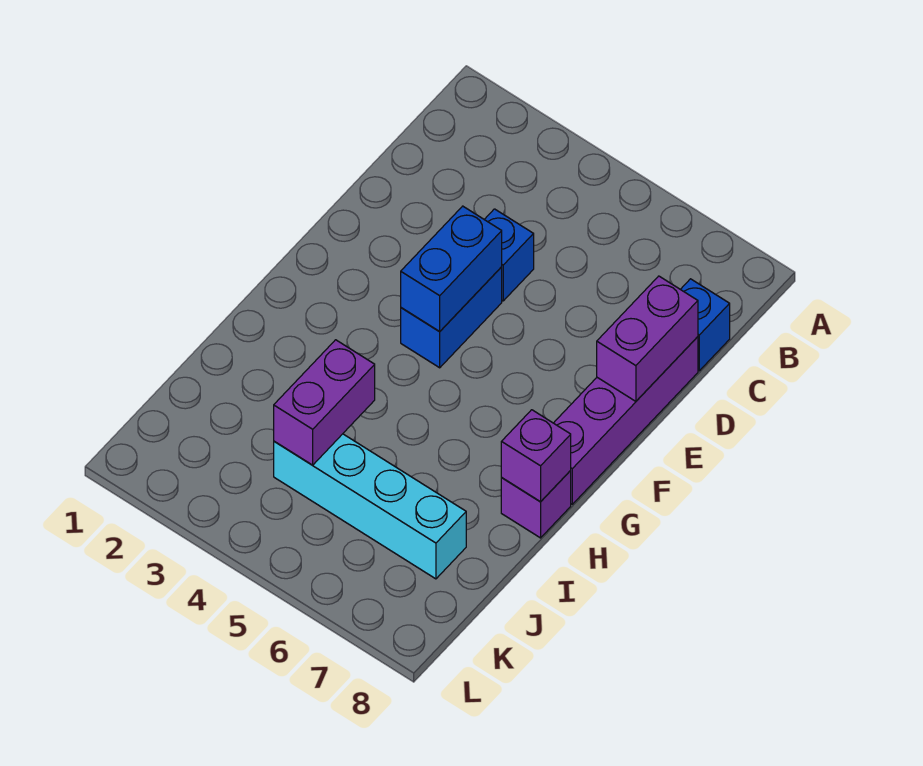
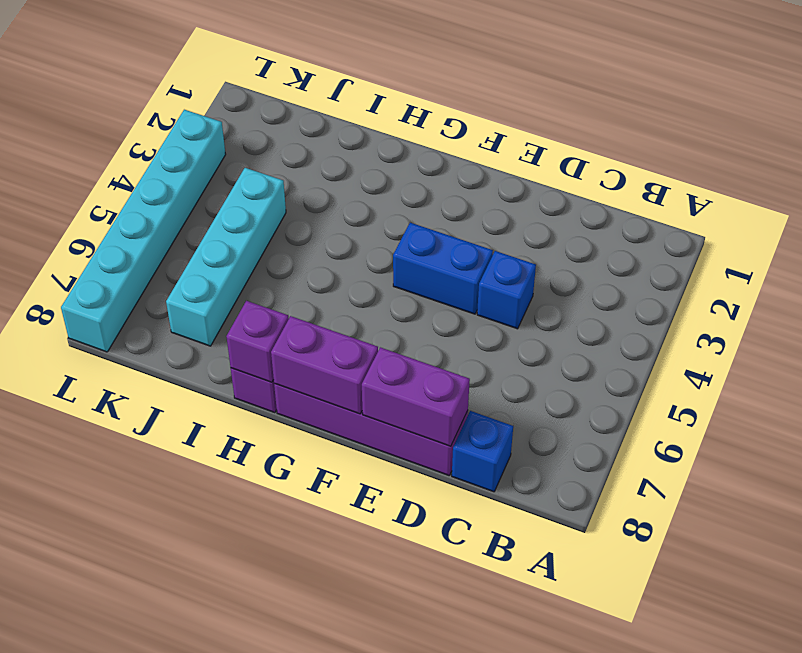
blue 1x2 brick [401,206,502,332] -> none
purple 1x2 brick [274,340,375,465] -> purple 1x2 brick moved to [271,316,378,414]
none -> cyan 1x6 brick [61,110,226,352]

